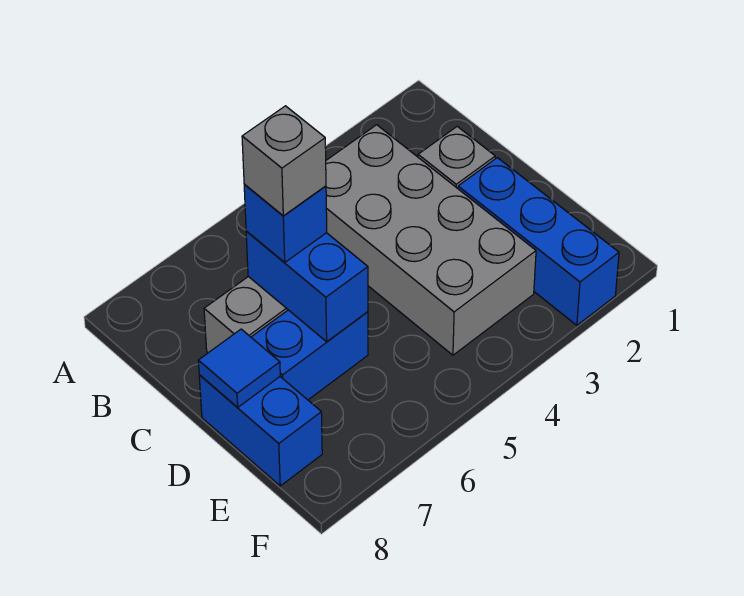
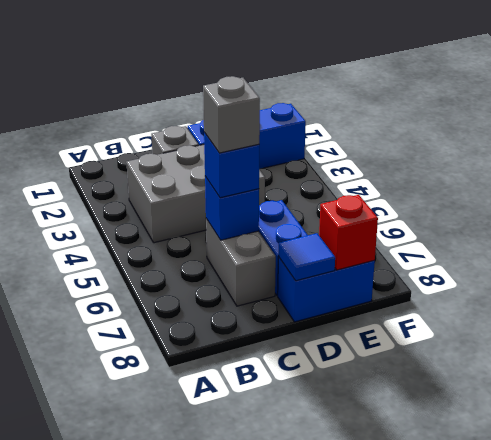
grey 2x4 brick [326,125,536,355] -> grey 2x3 brick [126,145,265,243]
blue 1x2 brick [246,231,368,342] -> blue 1x1 brick [205,177,259,240]
none -> red 1x1 brick [319,195,378,270]

